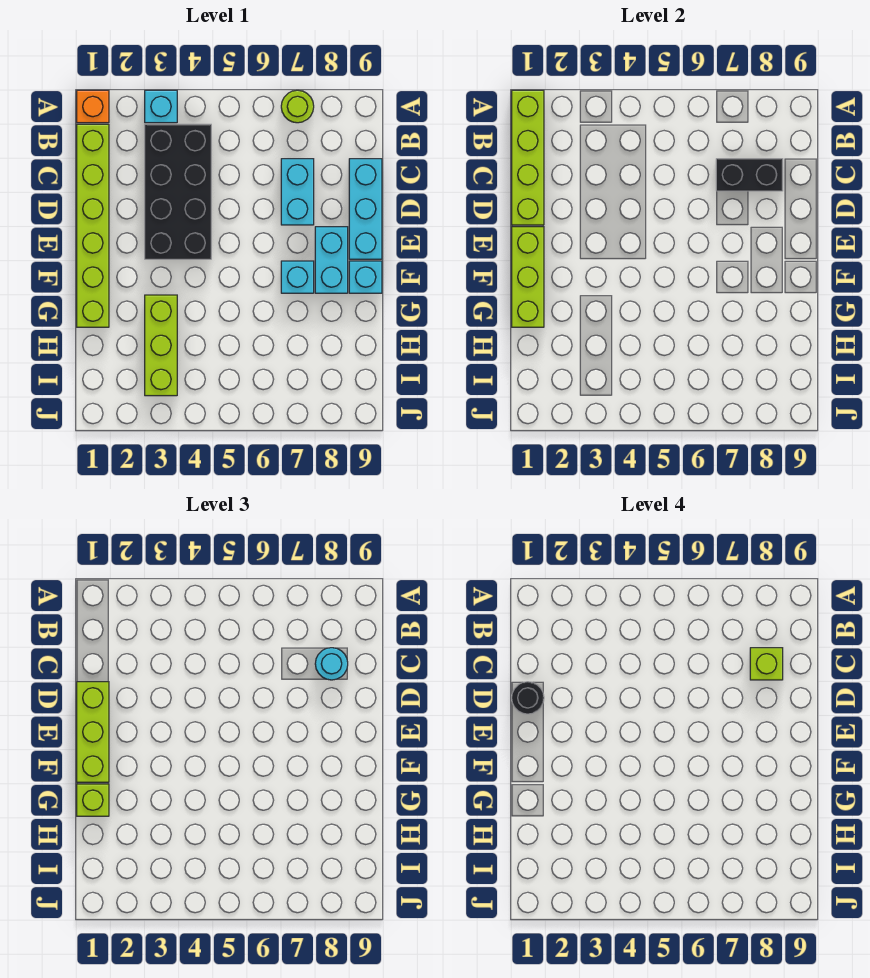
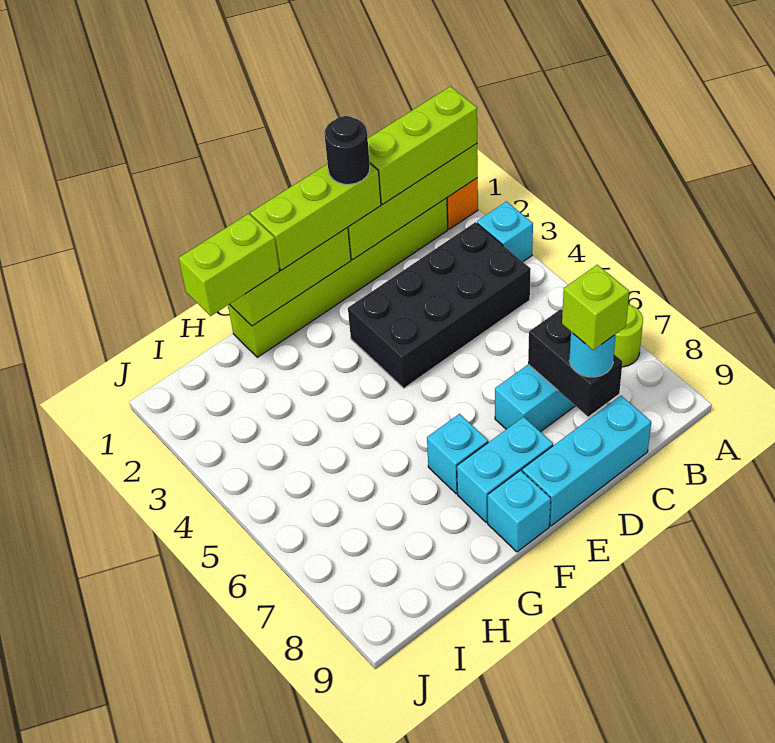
lime 1x1 brick [77,784,109,816] -> lime 1x2 brick [179,213,280,316]
lime 1x3 brick [145,295,177,396] -> lime 1x3 brick moved to [368,86,477,204]

